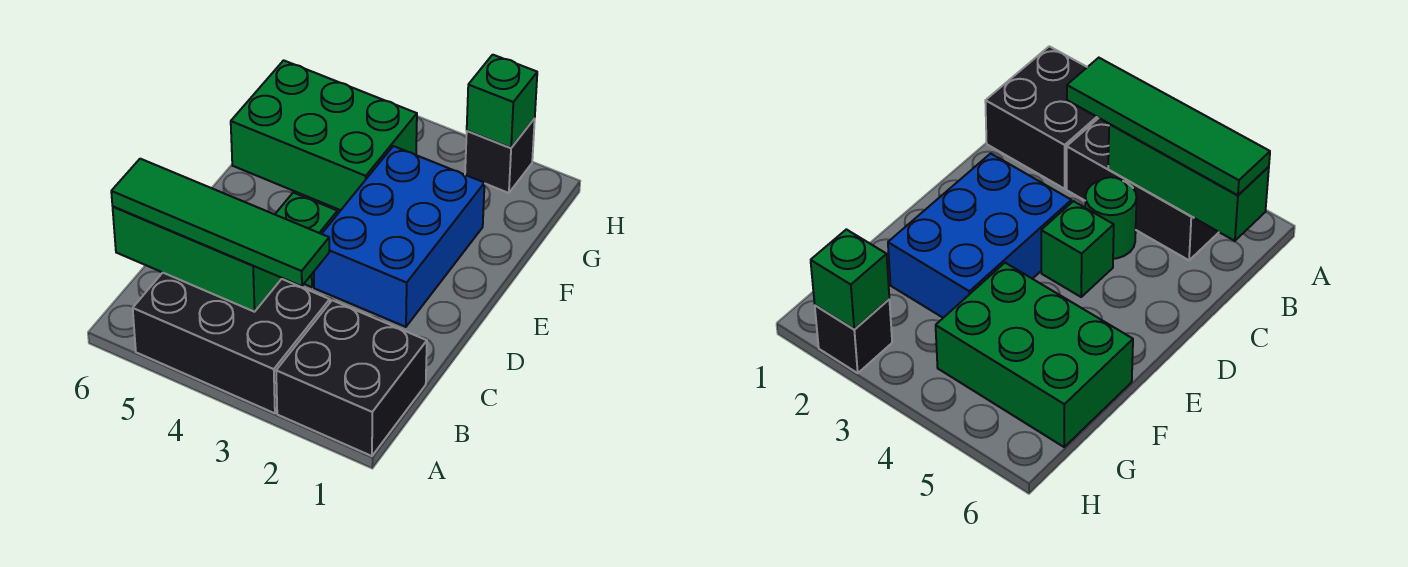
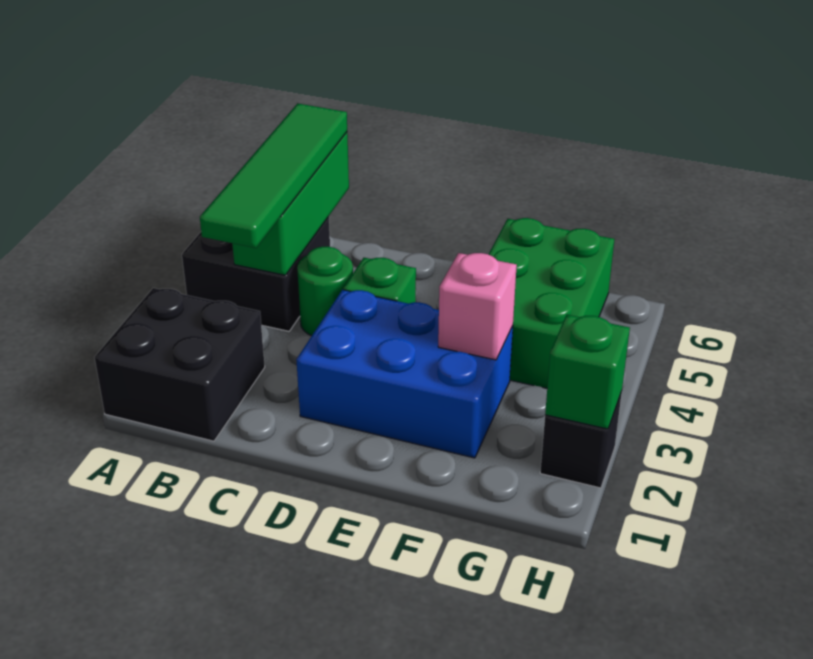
black 2x3 brick [133,273,330,413] -> black 2x2 brick [182,217,330,331]
none -> pink 1x1 brick [438,253,517,360]

